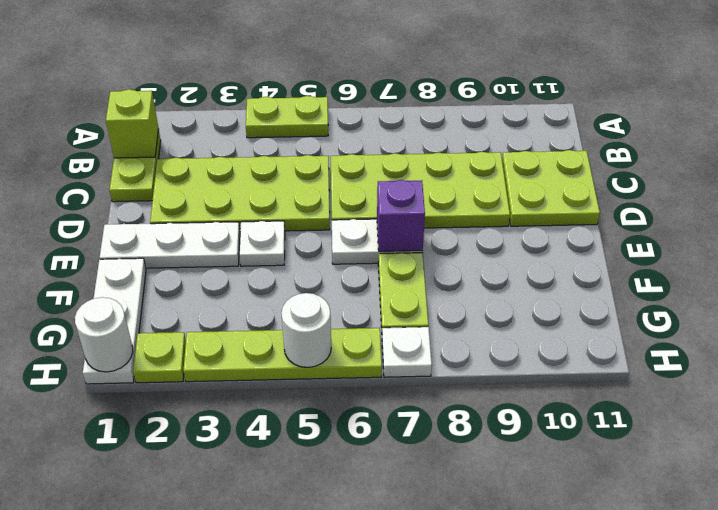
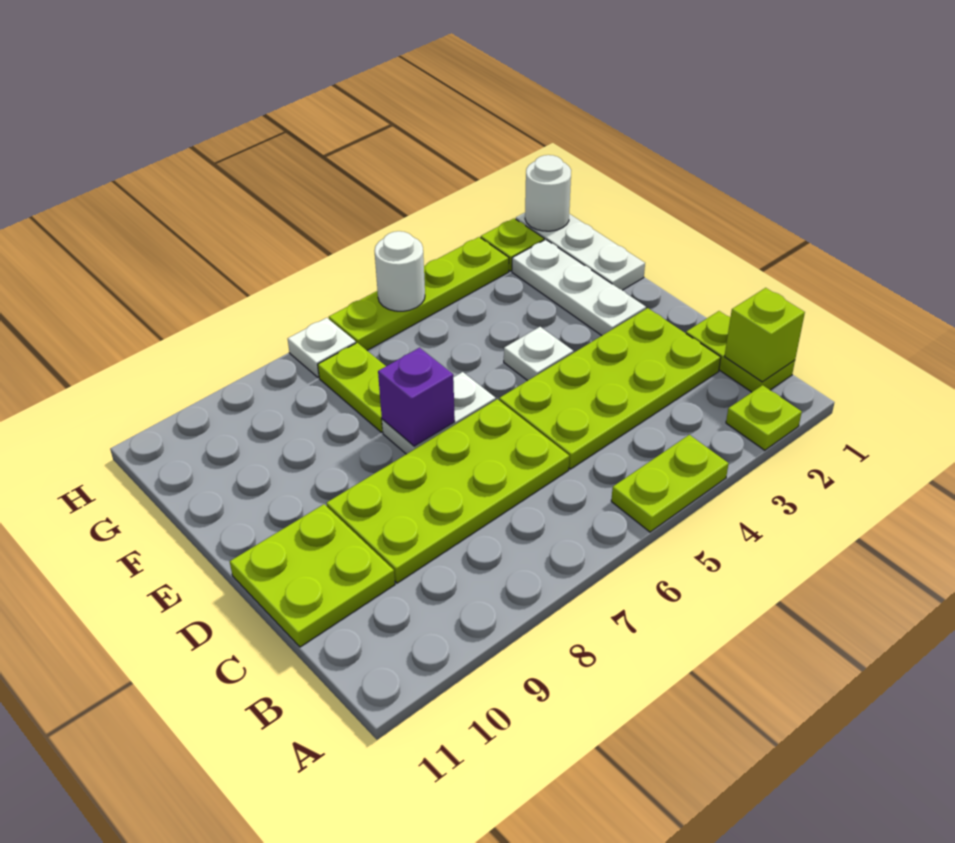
none -> lime 1x1 plate [726,385,802,450]
white 1x3 plate [100,222,240,268] -> white 1x3 plate turned to [512,239,646,335]

